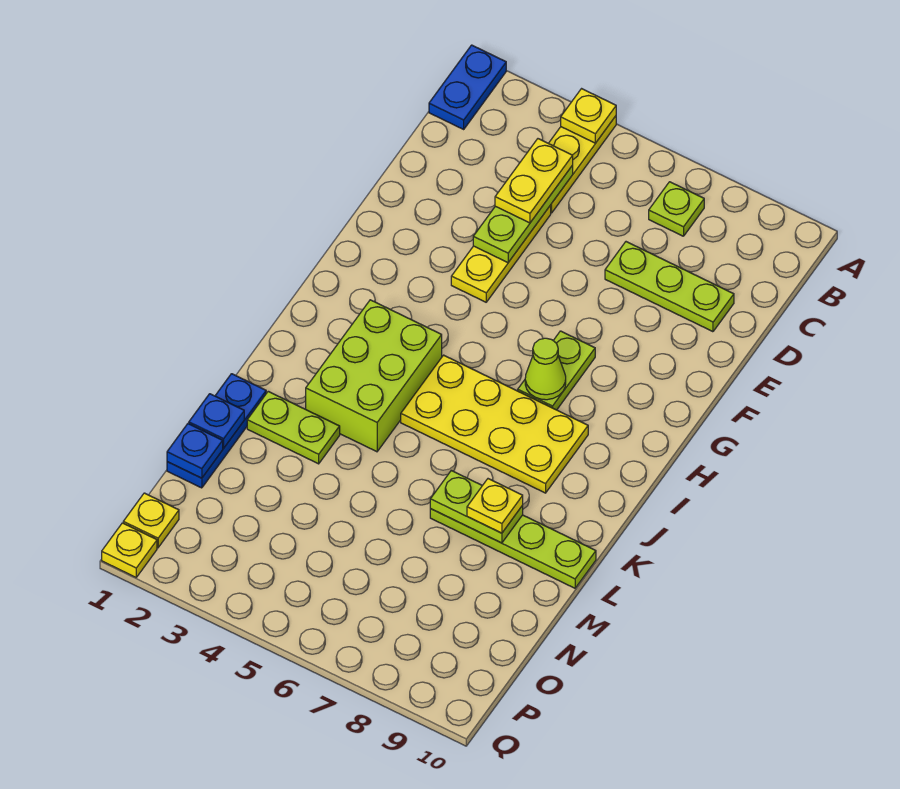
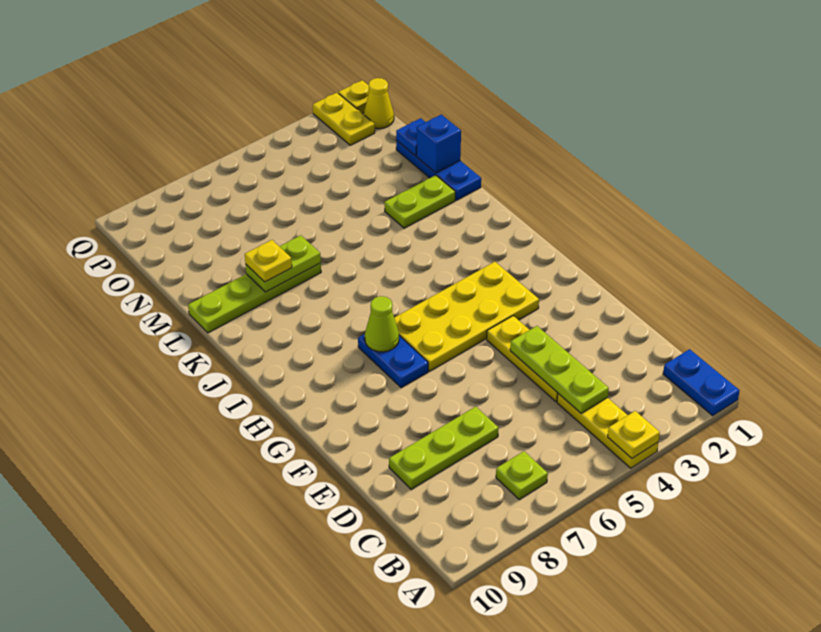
yellow 1x2 plate [495,139,573,223] -> yellow 1x2 plate moved to [313,93,375,145]
lime 1x2 plate [518,331,595,410] -> blue 1x2 plate [358,334,428,388]
lime 2x3 brick [306,300,442,452] -> none
yellow 2x4 plate [401,355,588,493] -> yellow 2x4 plate moved to [394,262,539,371]
blue 1x1 plate [189,394,244,448] -> blue 1x1 brick [416,115,461,173]
yellow 1x1 plate [123,493,179,548] -> yellow 1x1 cone [364,78,394,129]

